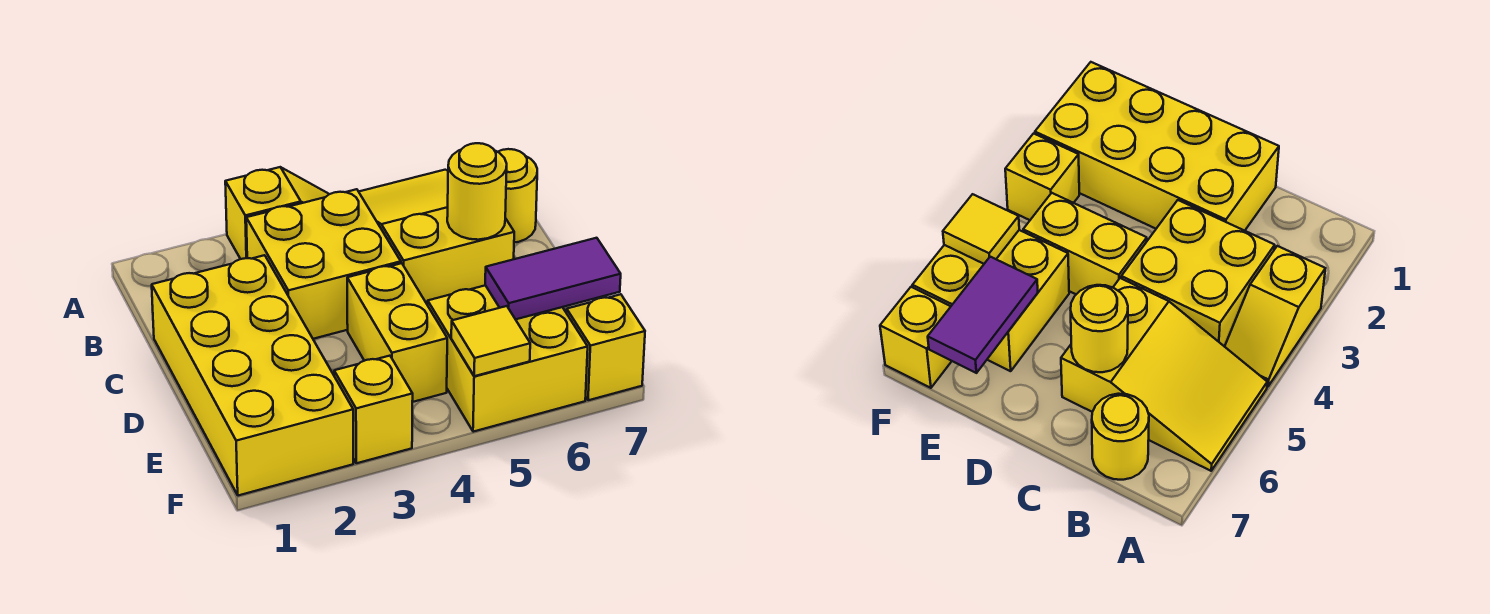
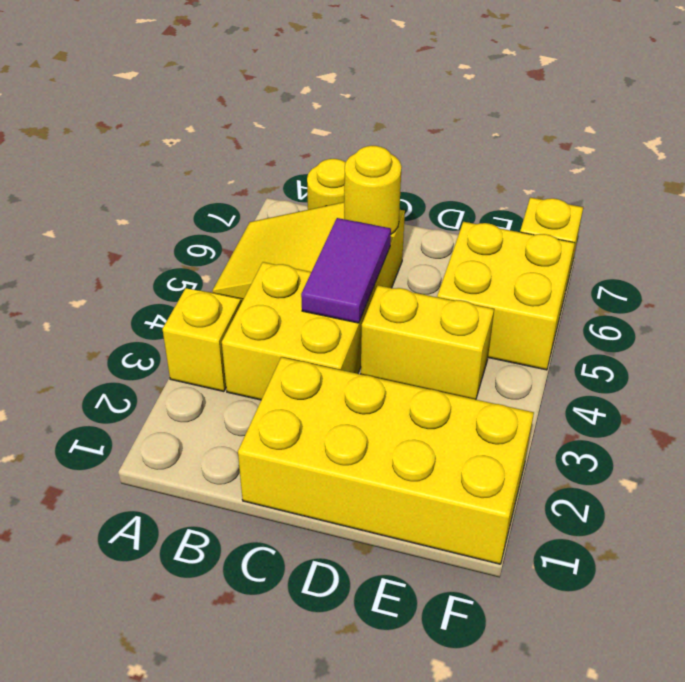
purple 1x2 tile [485,238,621,319] -> purple 1x2 tile moved to [301,218,391,323]
yellow 1x1 brick [334,356,413,463] -> none
yellow 1x1 tile [451,306,530,376] -> none

